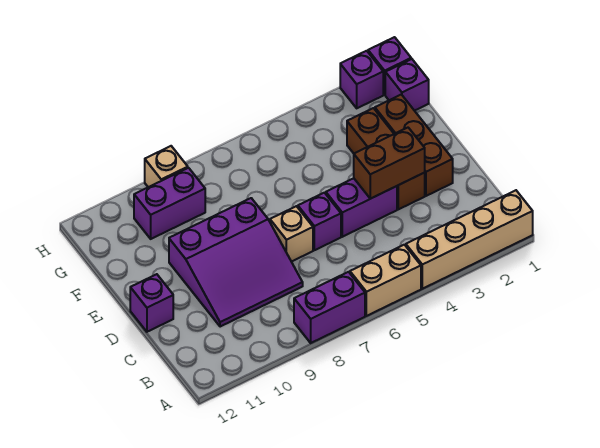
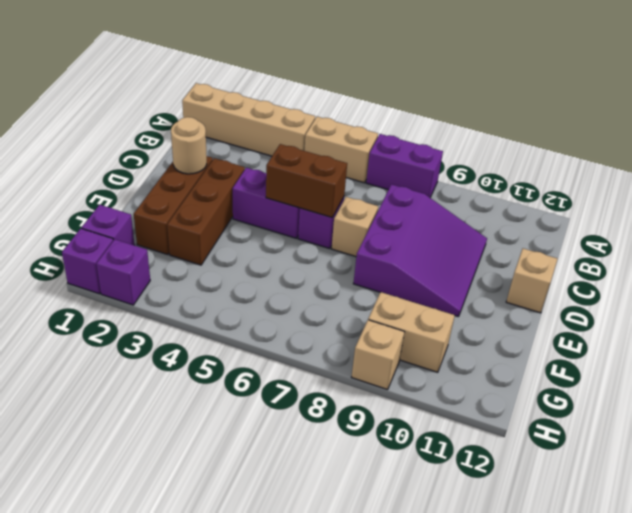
purple 3x3 slope [169,198,303,327] -> purple 3x3 slope turned to [353,184,487,317]
none -> tan 1x1 round brick [171,117,207,174]
brown 1x2 brick [354,128,425,199] -> brown 1x2 brick moved to [266,144,347,217]
purple 1x1 brick [130,274,173,332] -> tan 1x1 brick [506,248,558,313]
purple 1x2 brick [134,168,205,239] -> tan 1x2 brick [368,292,455,372]

